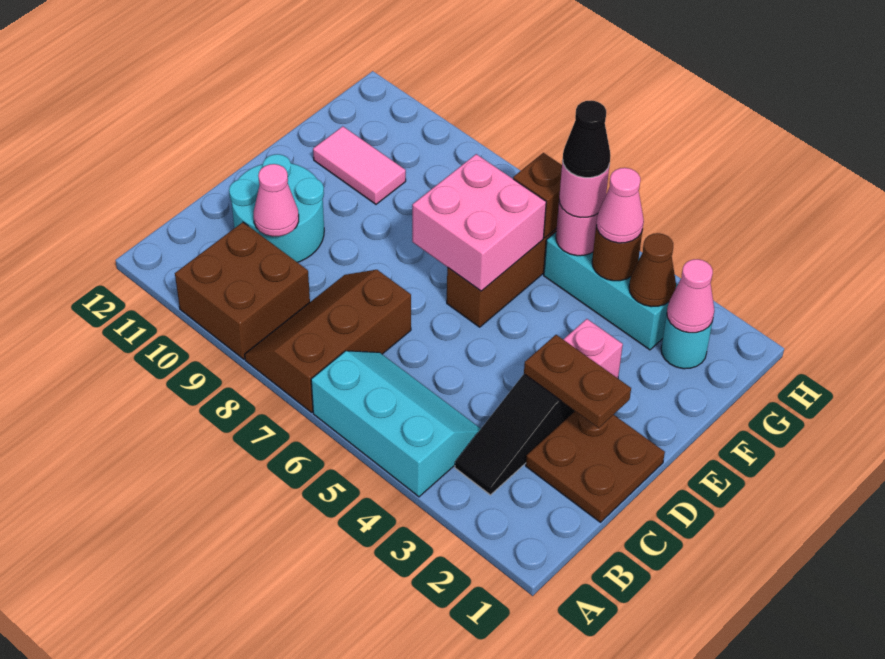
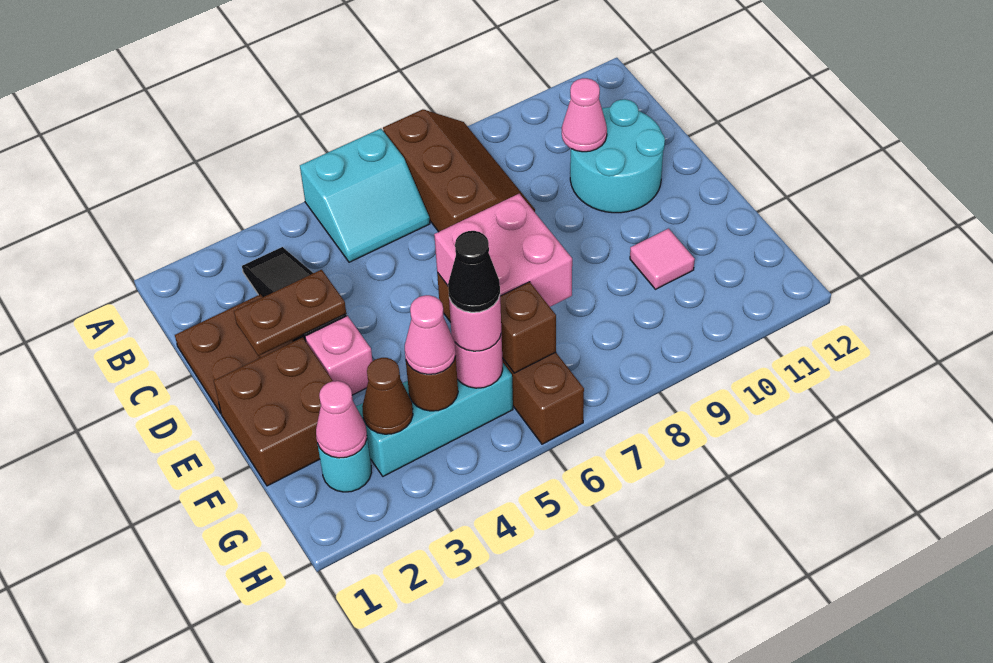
cyan 2x3 slope [311,351,481,497] -> cyan 2x2 slope [300,129,430,262]
brown 2x2 brick [175,222,310,359] -> brown 2x2 brick moved to [214,337,333,486]
pink 1x2 tile [313,126,406,204] -> pink 1x1 tile [630,229,695,289]

